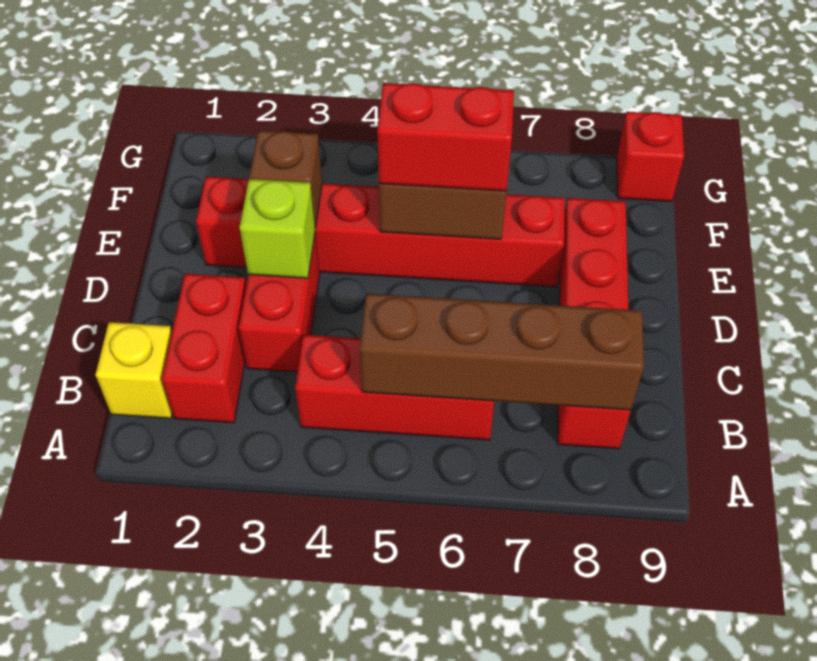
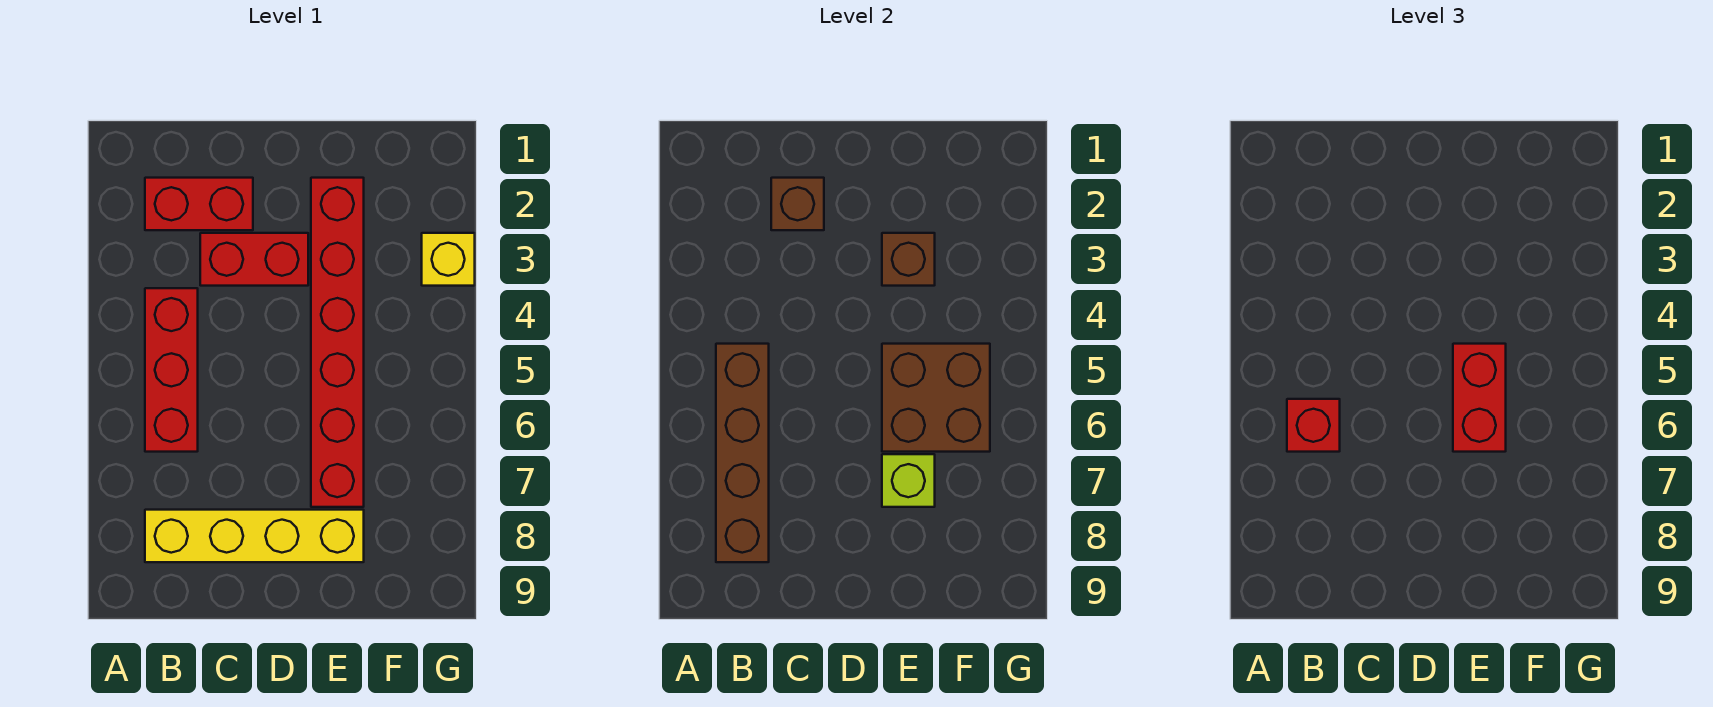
yellow 1x1 brick [95,322,172,418] -> yellow 1x1 brick moved to [422,233,475,286]
red 1x4 brick [558,198,631,449] -> yellow 1x4 brick [145,510,364,562]
none -> brown 1x1 brick [771,178,824,230]
lime 1x1 brick [240,179,315,278] -> lime 1x1 brick moved to [882,454,935,507]
red 1x1 brick [617,112,684,202] -> red 1x1 brick moved to [1287,399,1340,452]

